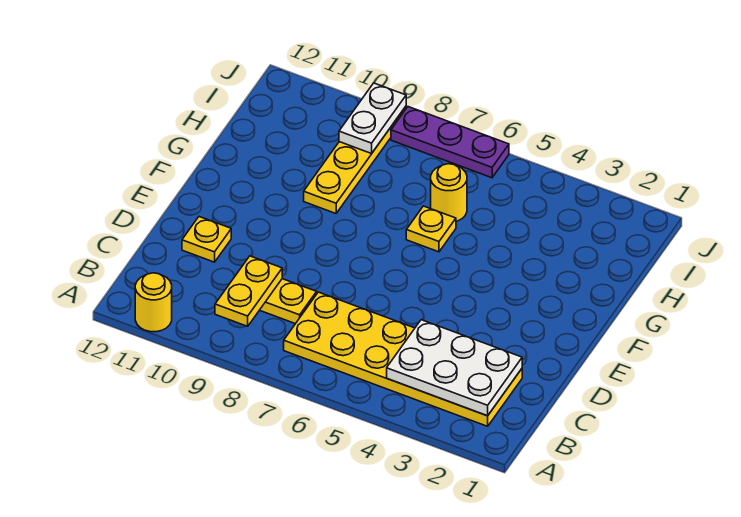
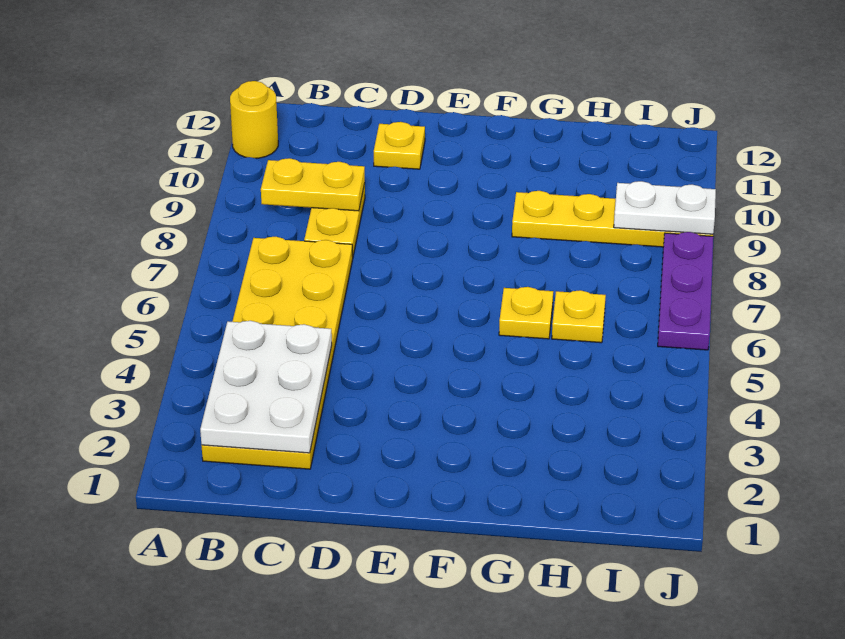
yellow 1x1 round brick [431,164,467,221] -> yellow 1x1 plate [552,290,606,343]

